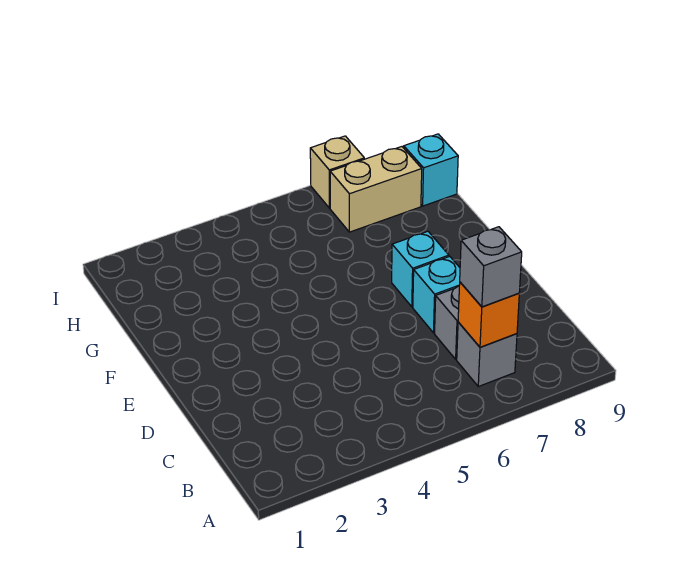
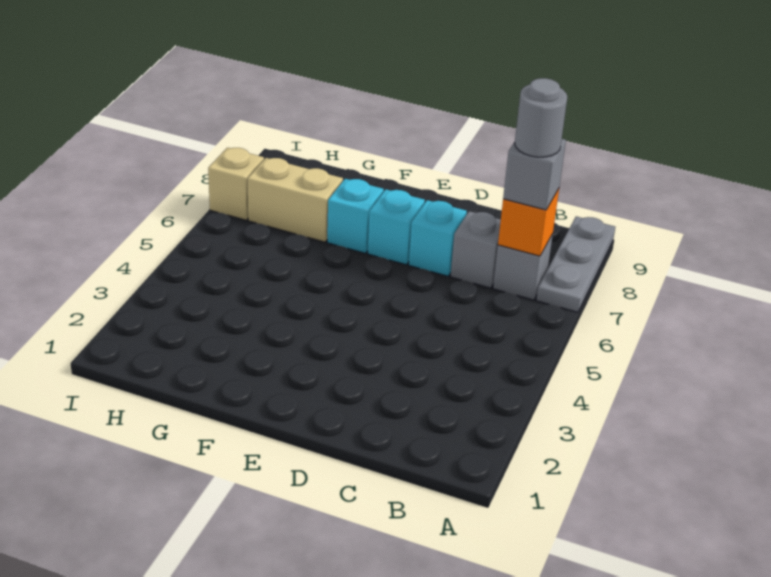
none -> grey 1x3 plate [536,216,615,312]
none -> grey 1x1 round brick [515,78,567,157]
tan 1x2 brick [330,147,422,232] -> tan 1x2 brick turned to [248,158,343,242]
cyan 1x1 brick [404,134,458,206] -> cyan 1x1 brick moved to [327,179,384,253]

